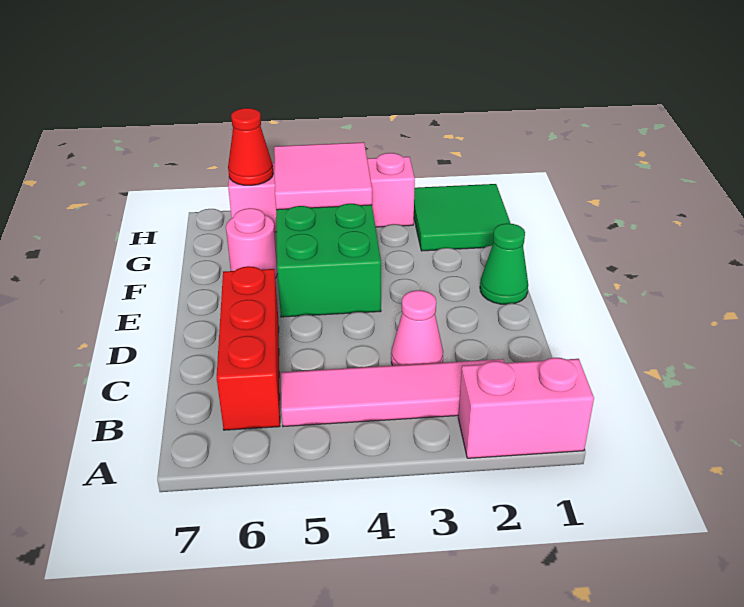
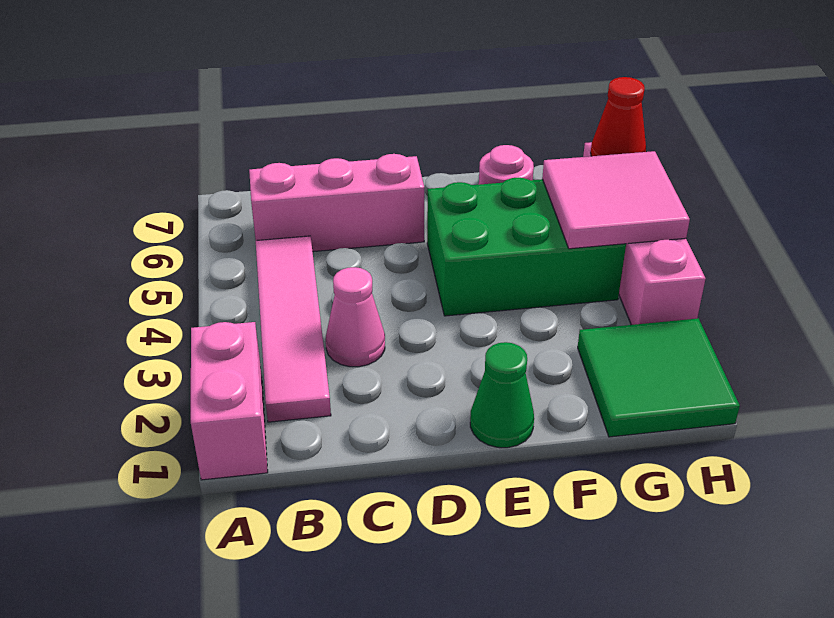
red 1x3 brick [217,266,280,430] -> pink 1x3 brick [249,154,424,252]

